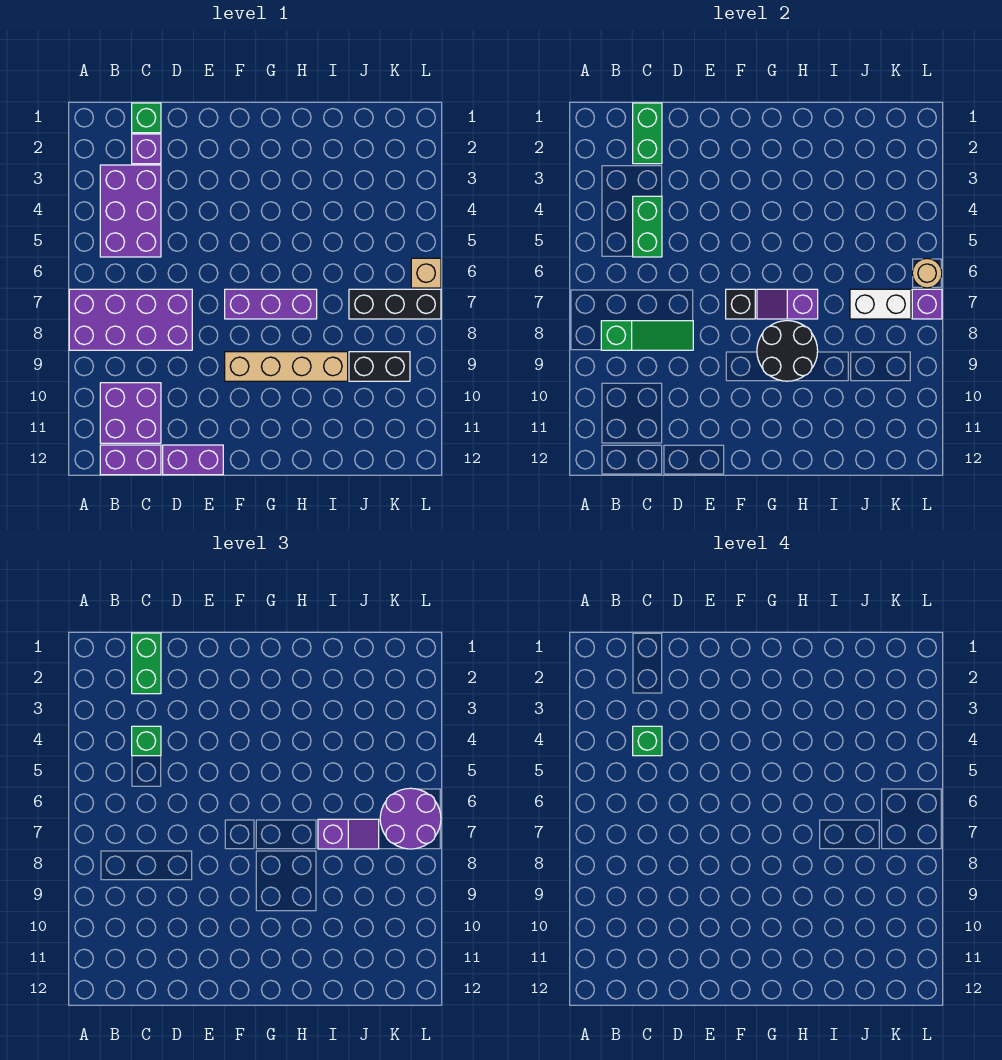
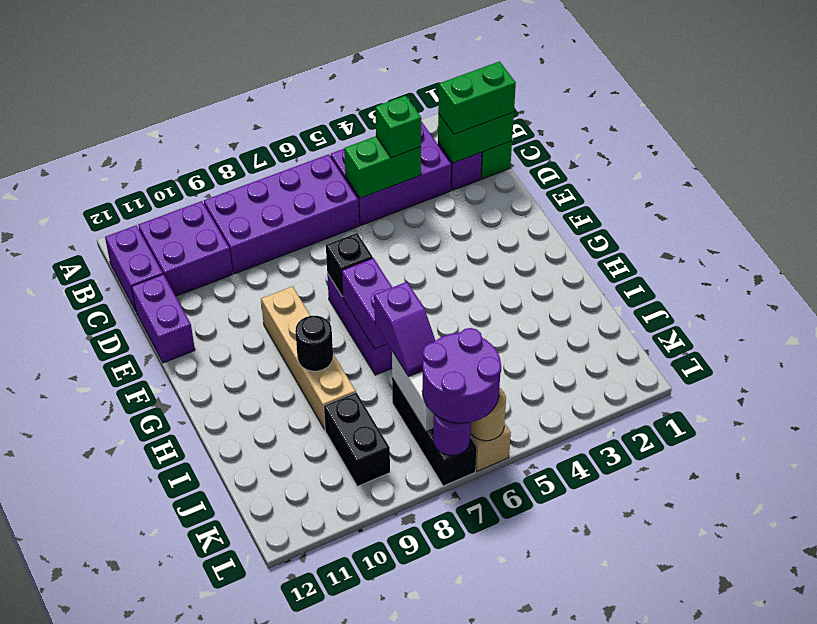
purple 2x4 brick [69,289,192,350] -> purple 2x4 brick turned to [204,154,359,274]
green 1x3 slope [601,321,693,350] -> none
green 1x1 brick [633,726,662,756] -> none
purple 1x2 slope [757,289,818,319] -> purple 1x2 brick [342,258,392,349]
black 2x2 round brick [757,321,818,381] -> black 1x1 round brick [295,316,333,371]
purple 1x1 brick [912,289,942,319] -> purple 1x1 round brick [433,414,471,455]

